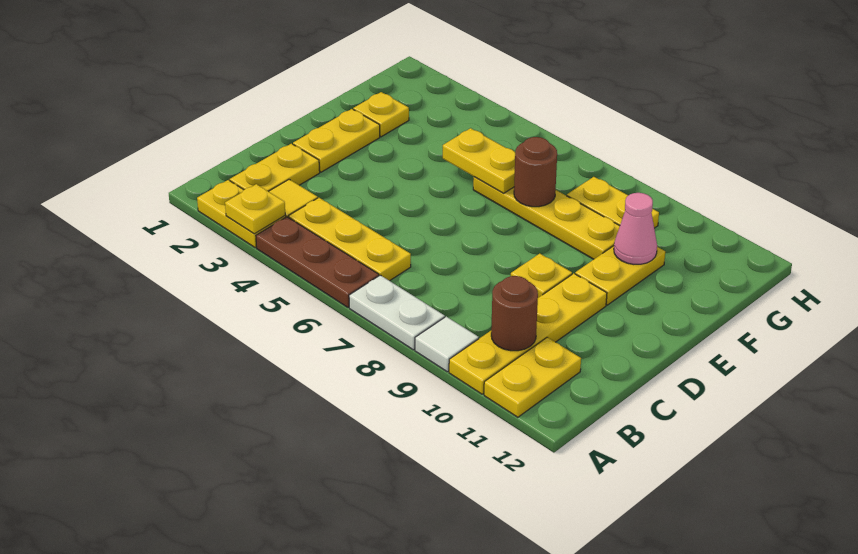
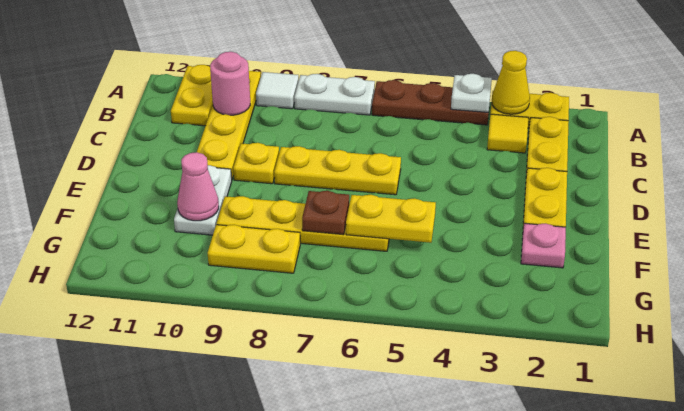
yellow 1x1 plate [225,184,285,234] -> yellow 1x1 cone [492,51,530,114]
none -> white 1x1 plate [451,74,492,112]
yellow 1x3 plate [289,198,411,281] -> yellow 1x3 plate moved to [274,146,401,195]
brown 1x1 round brick [491,276,538,351] -> pink 1x1 round brick [210,52,250,115]
yellow 1x2 plate [575,246,665,305] -> white 1x2 plate [174,165,232,235]
yellow 1x1 plate [353,92,409,137] -> pink 1x1 plate [521,223,566,268]
brown 1x1 round brick [514,137,557,207] -> brown 1x1 plate [302,191,349,235]

